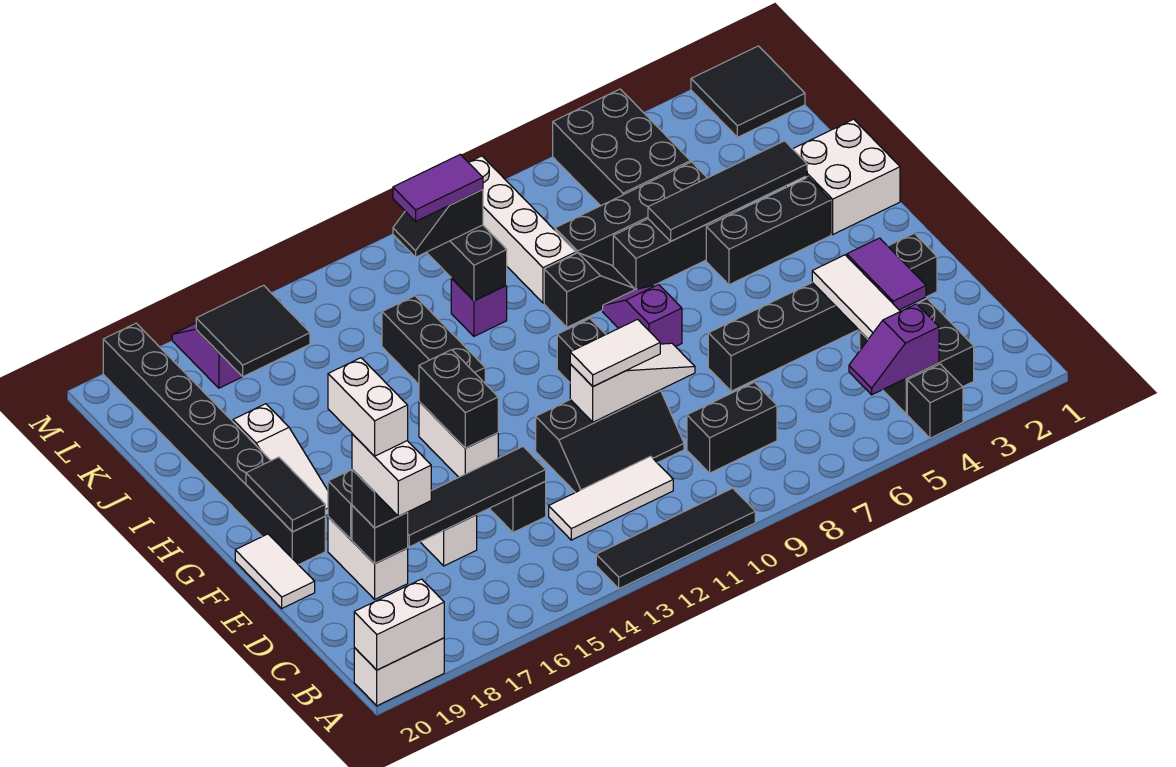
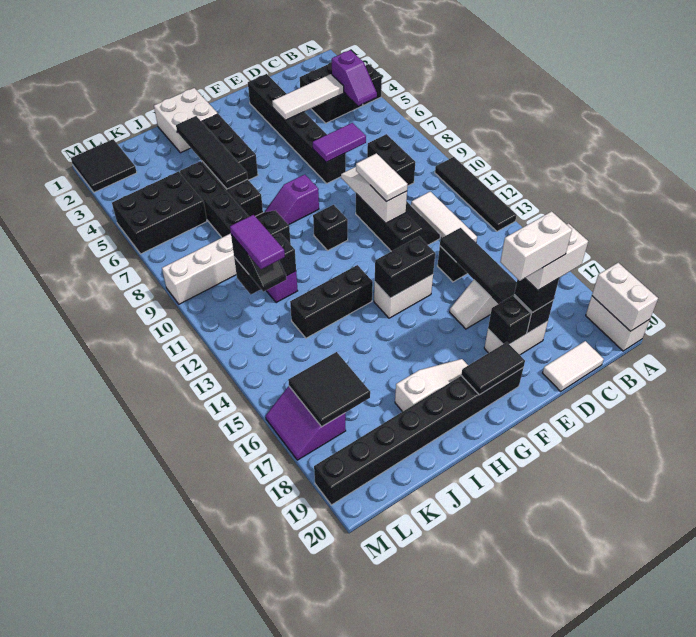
purple 1x2 tile [847,238,926,310] -> purple 1x2 tile moved to [313,123,366,162]
white 1x2 tile [235,534,315,608] -> white 1x2 tile moved to [543,341,604,391]

